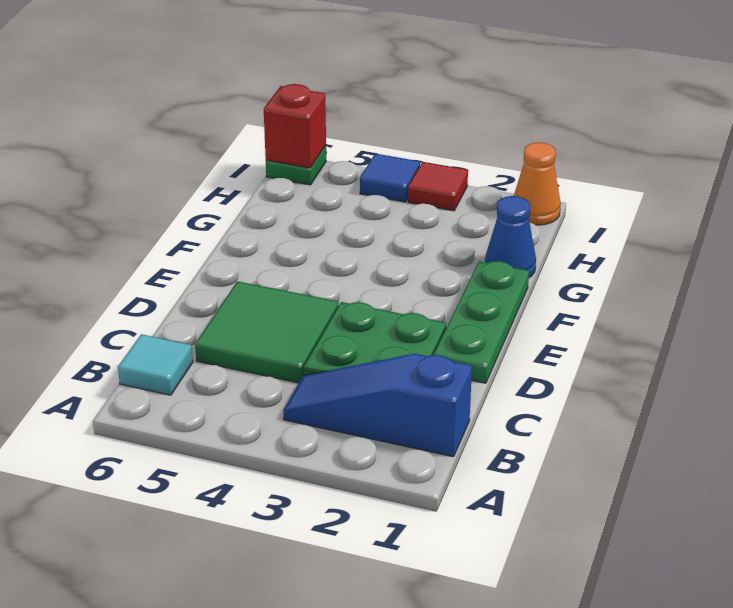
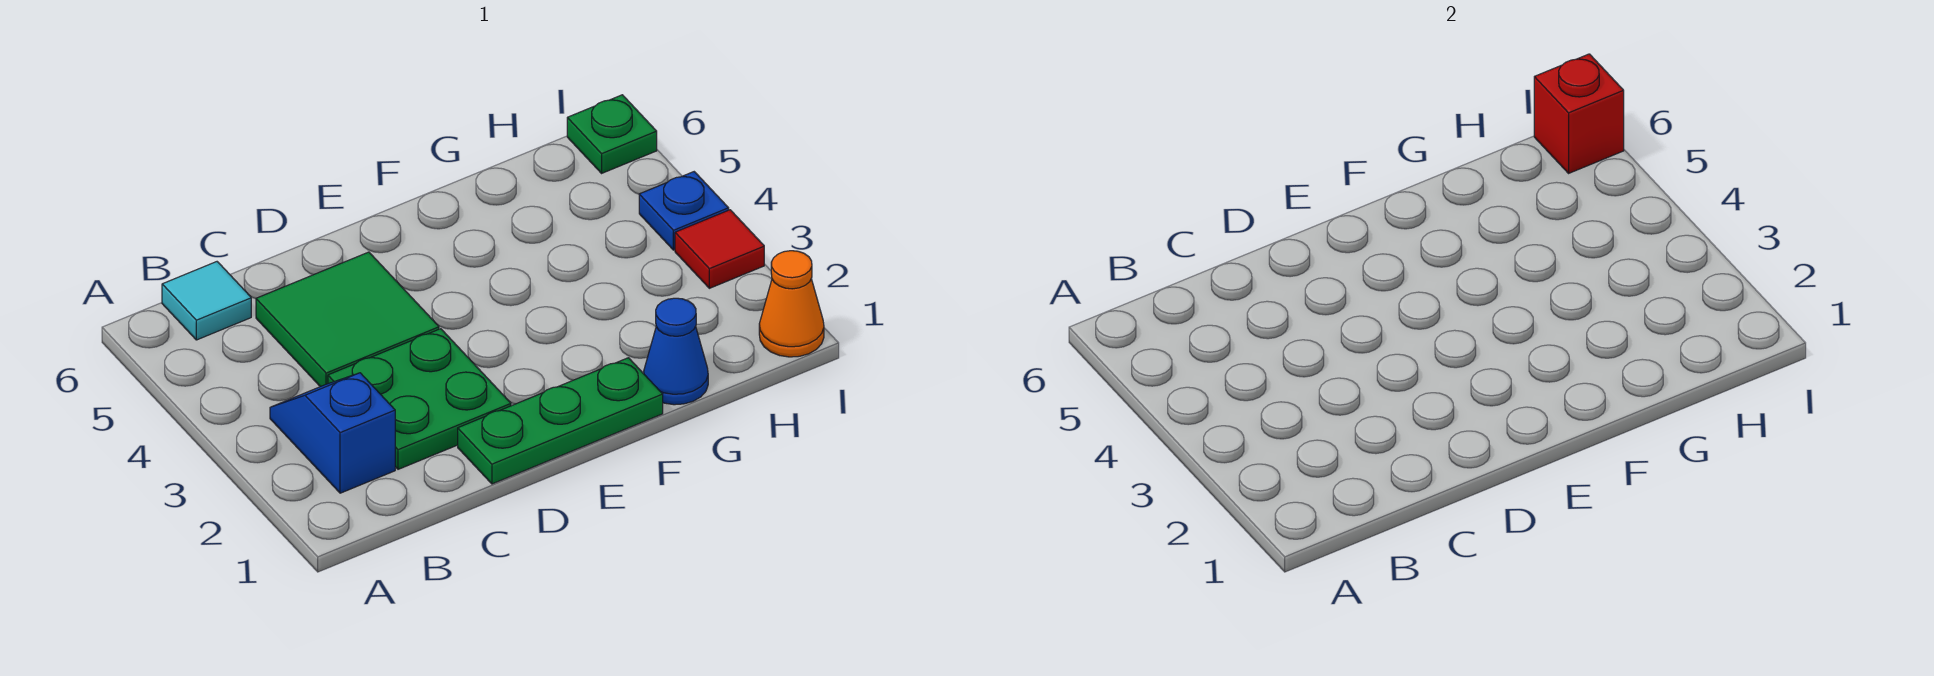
blue 1x3 slope [283,354,472,457] -> blue 1x2 slope [270,373,395,493]
blue 1x1 tile [360,154,420,202] -> blue 1x1 plate [639,172,729,250]

